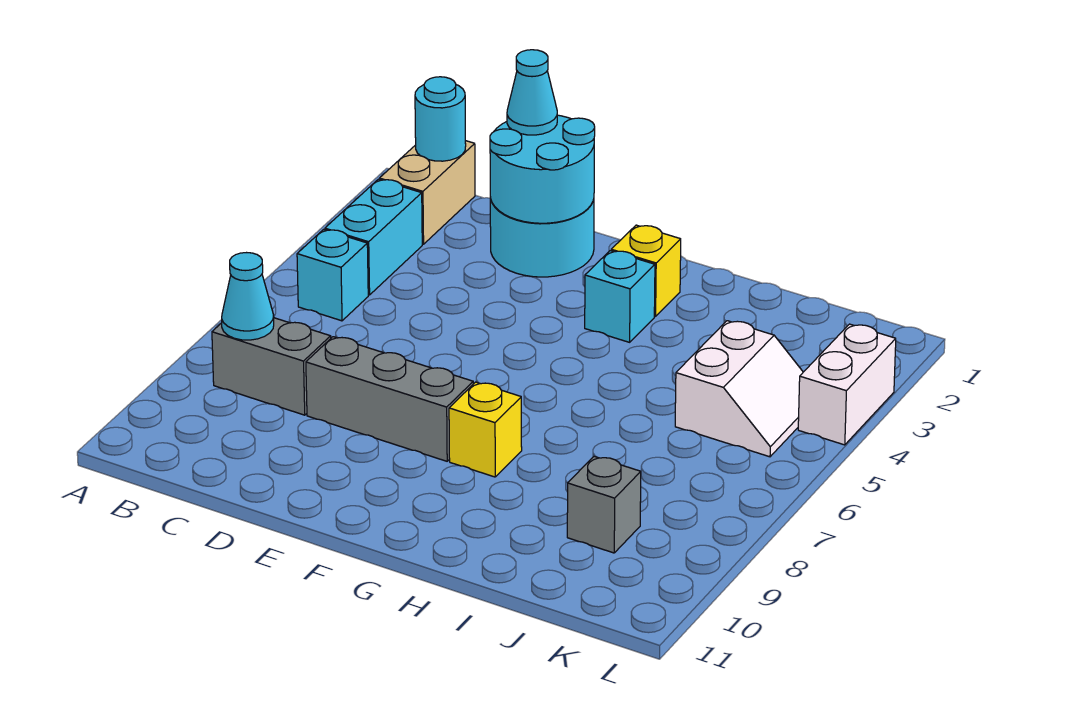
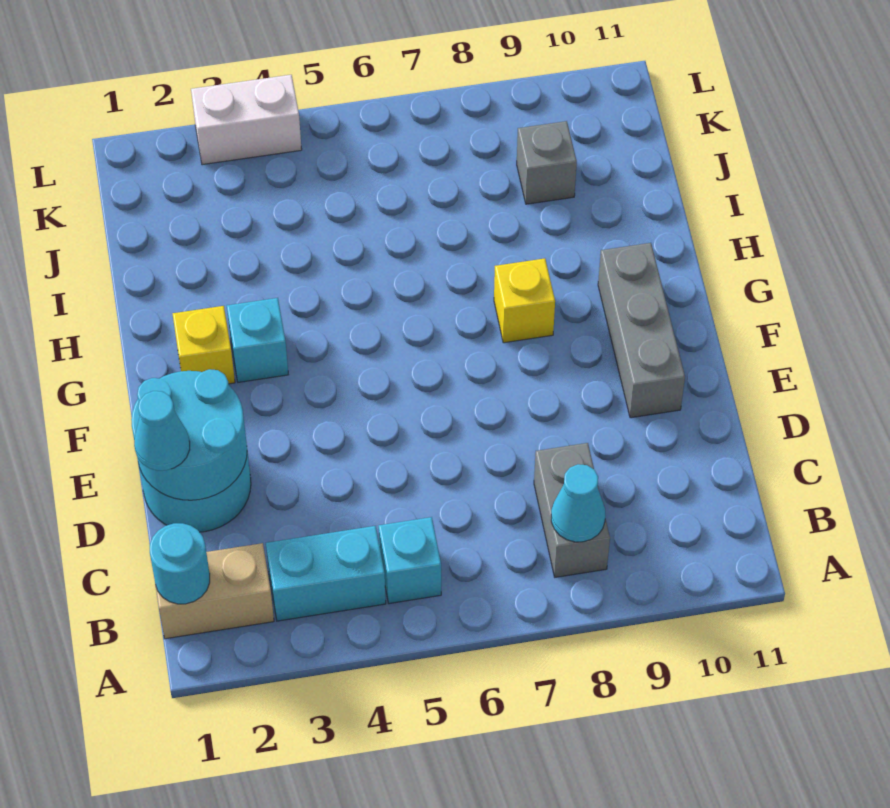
grey 1x3 brick [306,337,473,461] -> grey 1x3 brick moved to [598,243,685,418]
white 2x2 slope [675,321,803,457] -> none

